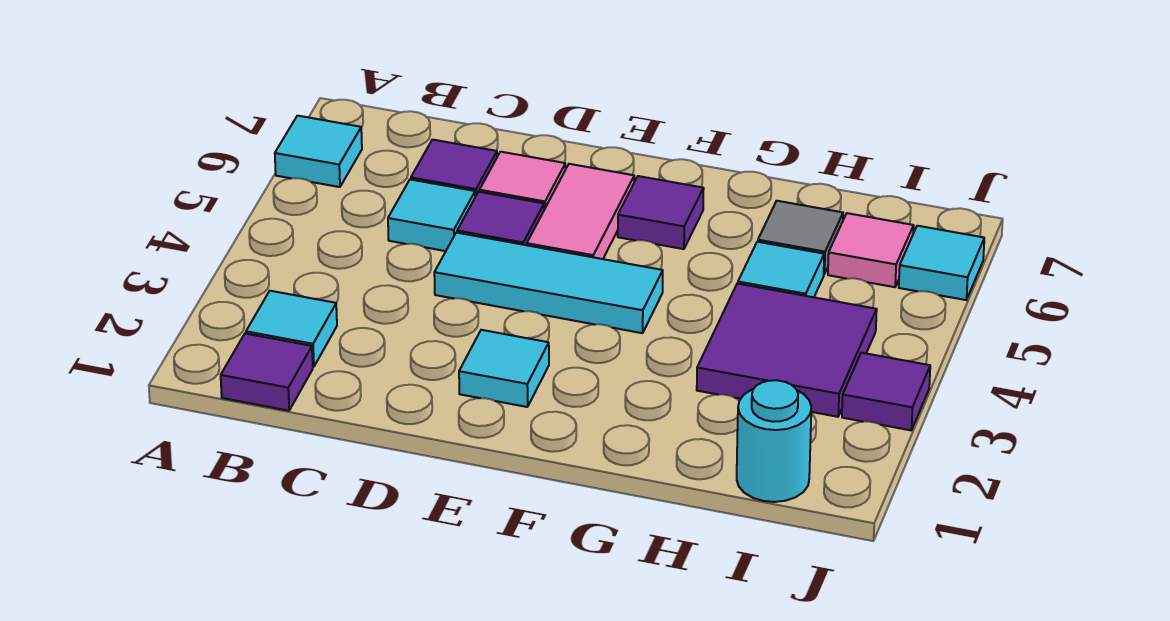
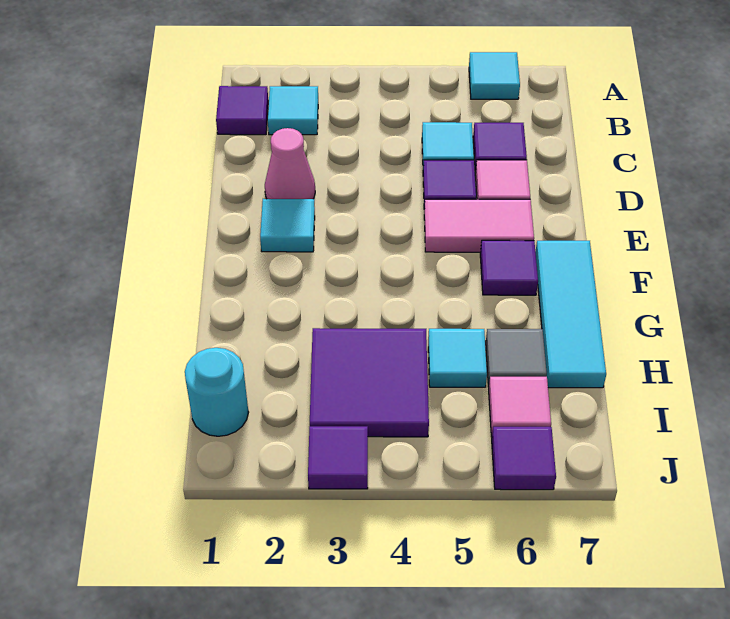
none -> pink 1x1 cone [265,128,315,199]
cyan 1x3 tile [434,233,663,333] -> cyan 1x3 tile moved to [535,241,606,388]
cyan 1x1 tile [899,226,984,300] -> purple 1x1 tile [492,427,556,490]

